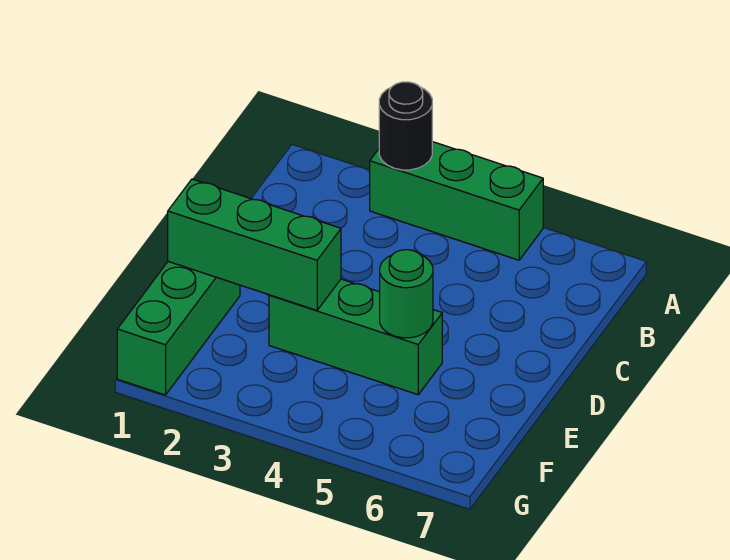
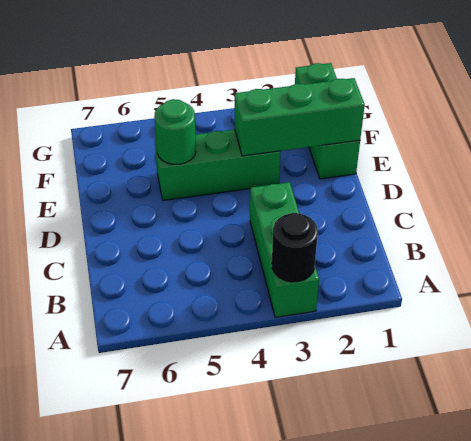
green 1x3 brick [370,142,543,260] -> green 1x3 brick turned to [250,182,319,317]

